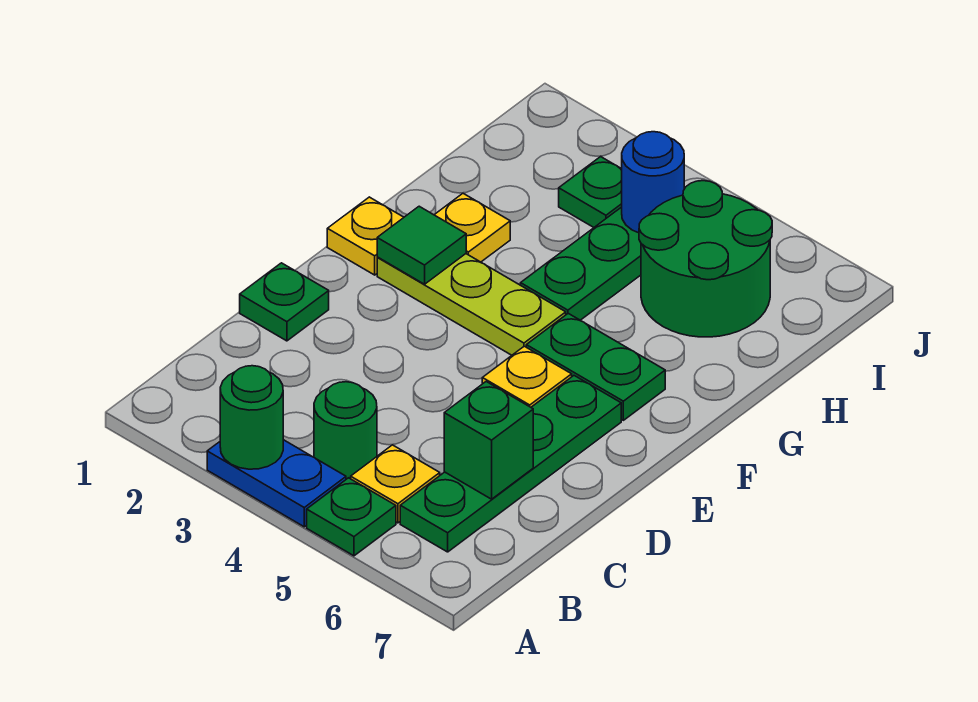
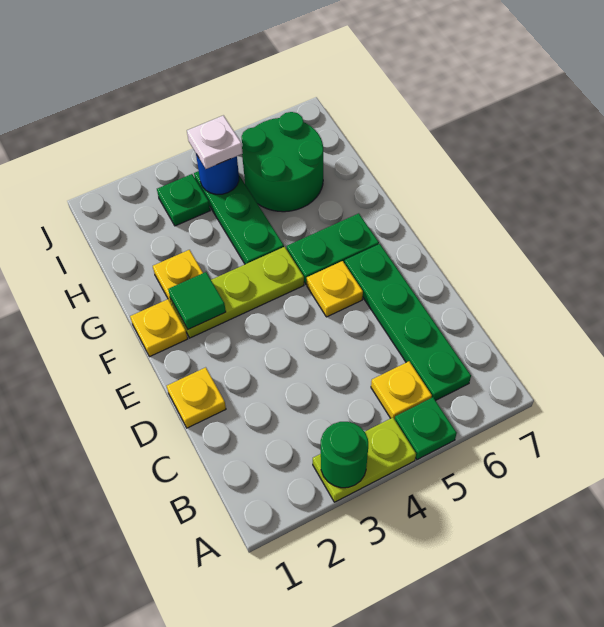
blue 1x2 plate [207,440,346,527] -> lime 1x2 plate [313,418,416,502]
green 1x1 round brick [314,382,377,479] -> none
green 1x1 brick [444,382,533,499] -> none
green 1x1 plate [240,263,329,341] -> yellow 1x1 plate [167,367,226,428]
none -> white 1x1 plate [187,115,243,169]

